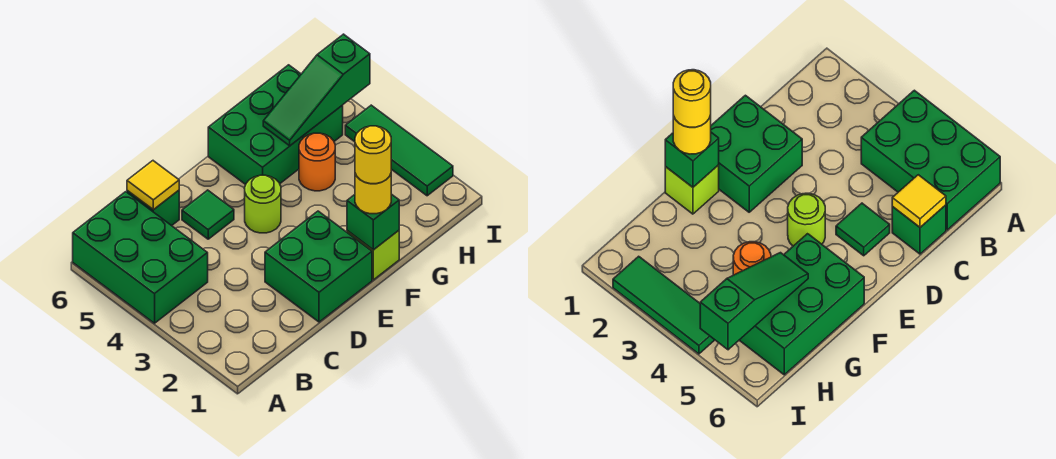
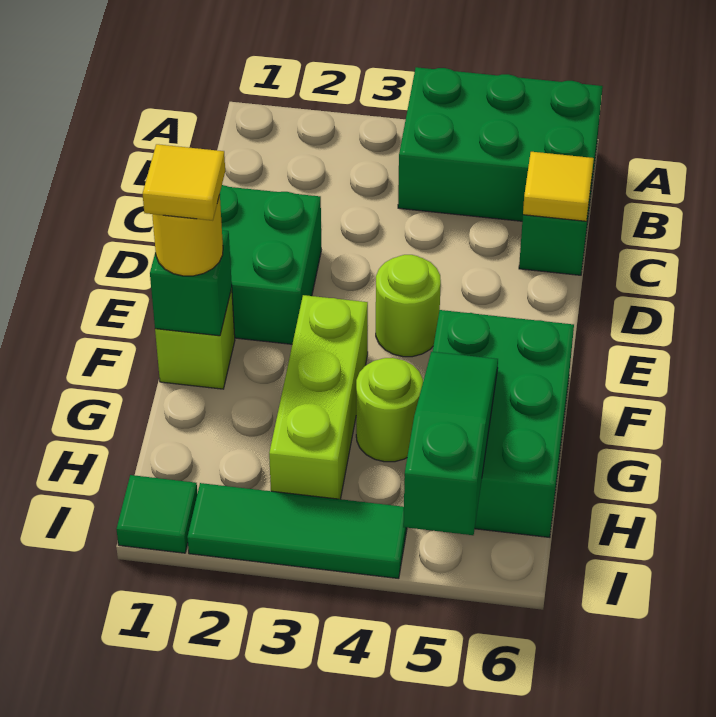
green 1x1 tile [182,190,234,239] -> green 1x1 tile moved to [116,475,197,553]
yellow 1x1 round brick [355,126,391,184] -> yellow 1x1 tile [143,144,225,221]
none -> lime 1x3 brick [269,295,368,499]
orange 1x1 round brick [299,133,335,191] -> lime 1x1 round brick [356,358,423,462]

